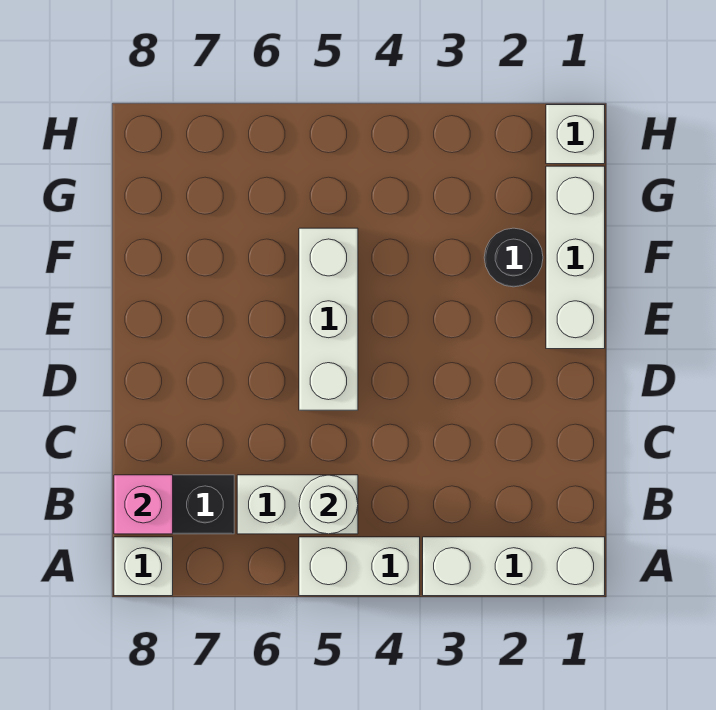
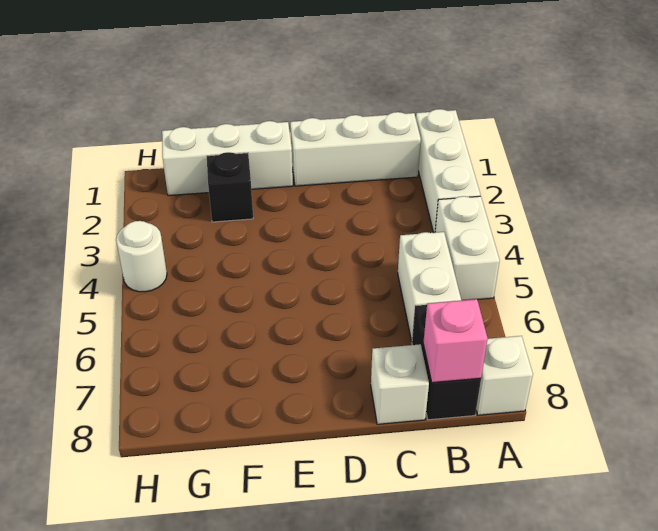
white 1x1 round brick [299,475,358,534] -> white 1x1 round brick moved to [116,221,167,292]
white 1x3 brick [299,228,358,410] -> white 1x3 brick moved to [290,112,421,186]
black 1x1 round brick [484,228,543,287] -> black 1x1 brick [207,152,253,222]
white 1x1 brick [546,105,605,164] -> white 1x1 brick moved to [371,344,429,424]

